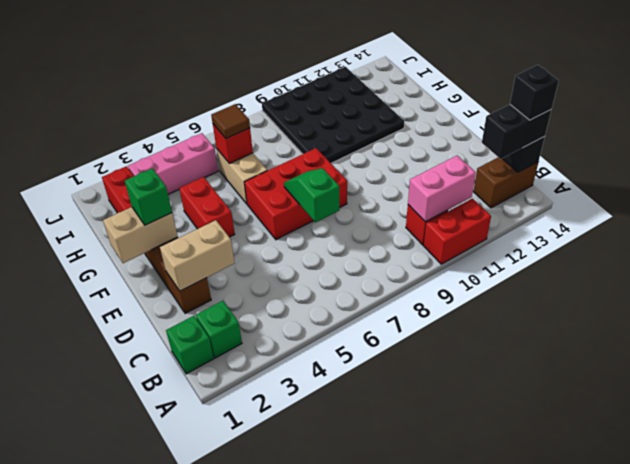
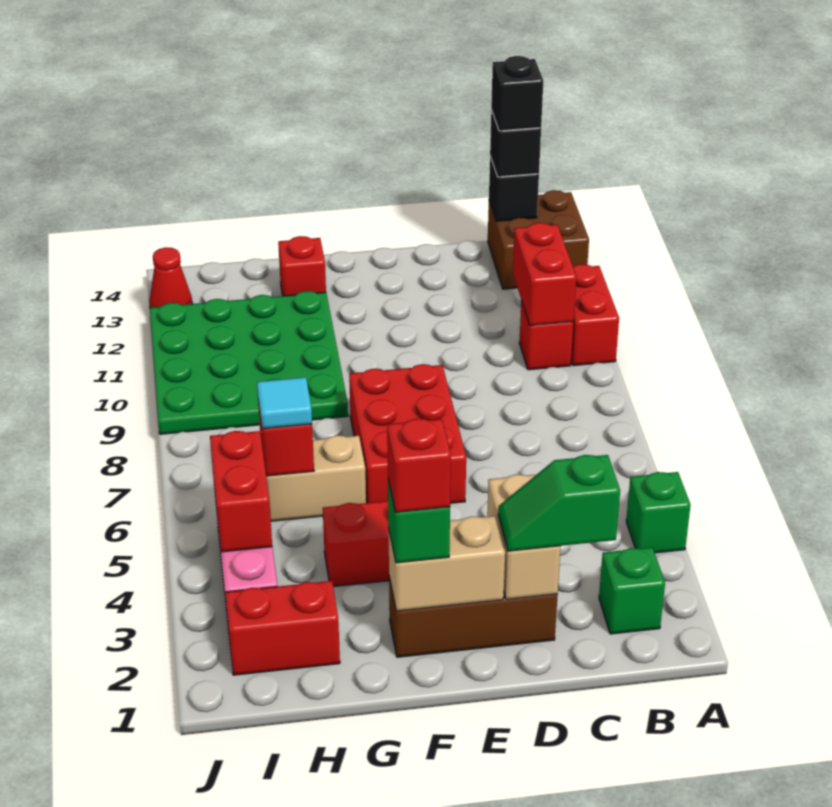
green 1x1 brick [166,316,214,374] -> green 1x1 brick moved to [626,472,690,553]
pink 1x2 brick [408,156,476,222] -> red 1x2 brick [513,223,576,326]
brown 1x2 brick [473,157,538,208] -> brown 2x2 brick [488,190,589,289]
black 1x2 brick [482,105,551,159] -> black 1x1 brick [490,110,541,177]
green 1x2 slope [284,168,339,222] -> green 1x2 slope moved to [498,455,620,551]
tan 1x2 brick [103,207,178,263] -> tan 1x2 brick turned to [388,516,505,611]
none -> red 1x1 brick [387,419,451,512]
black 4x4 plate [262,67,404,163] -> green 4x4 plate [150,291,348,434]
none -> red 1x1 brick [278,236,326,296]
brown 1x1 tile [211,104,250,138] -> cyan 1x1 tile [257,377,312,429]
none -> red 1x2 brick [210,431,272,552]
none -> red 1x1 cone [149,247,192,308]

